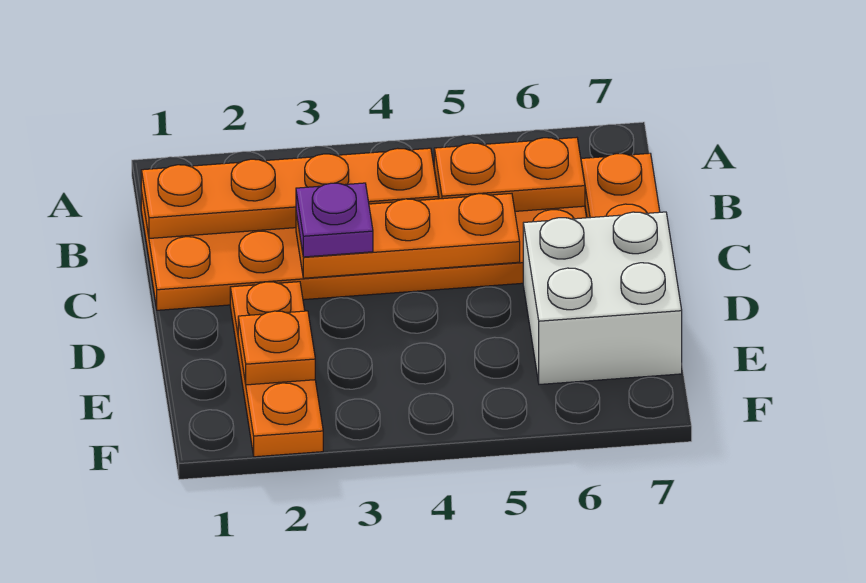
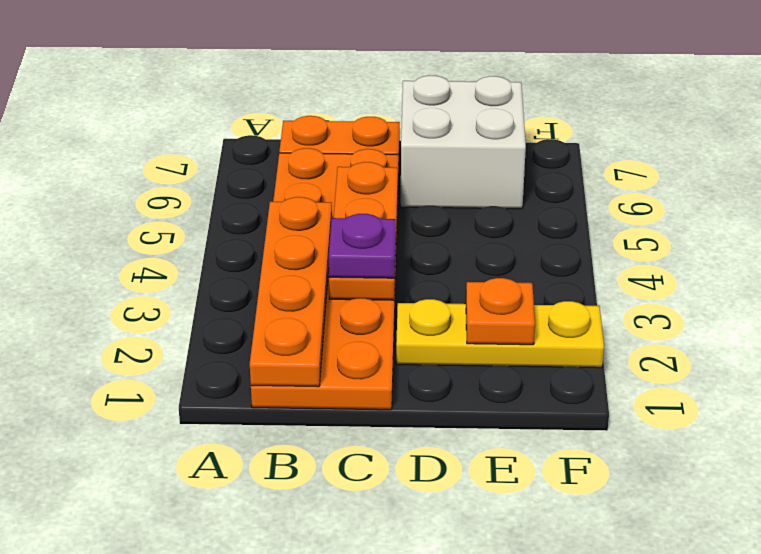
orange 1x2 plate [434,138,585,211] -> none
orange 1x3 plate [230,282,323,457] -> yellow 1x3 plate [396,299,604,368]

